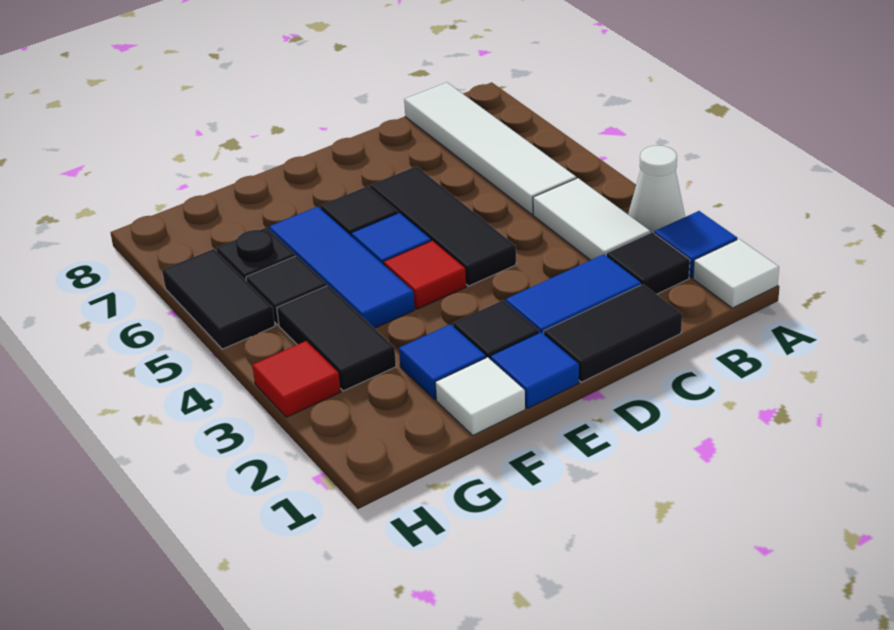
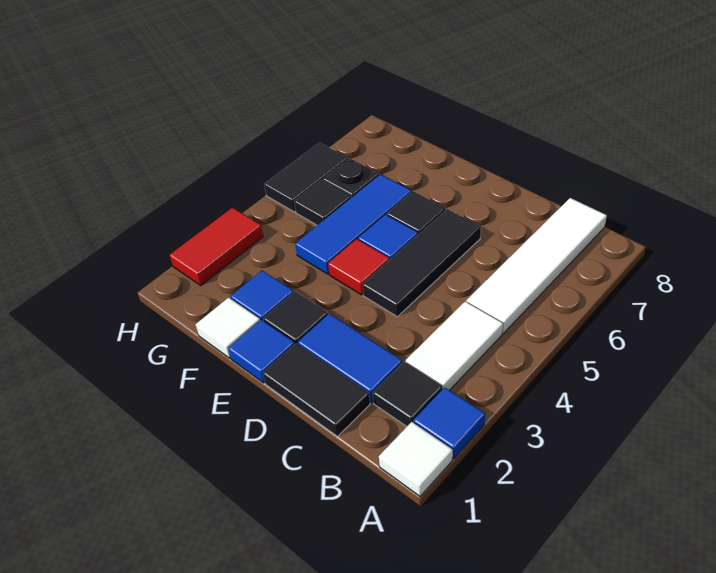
white 1x1 cone [628,146,685,233] -> none
black 1x2 tile [277,285,396,391] -> none
red 1x1 tile [252,341,341,417] -> red 1x2 tile [169,208,263,286]

